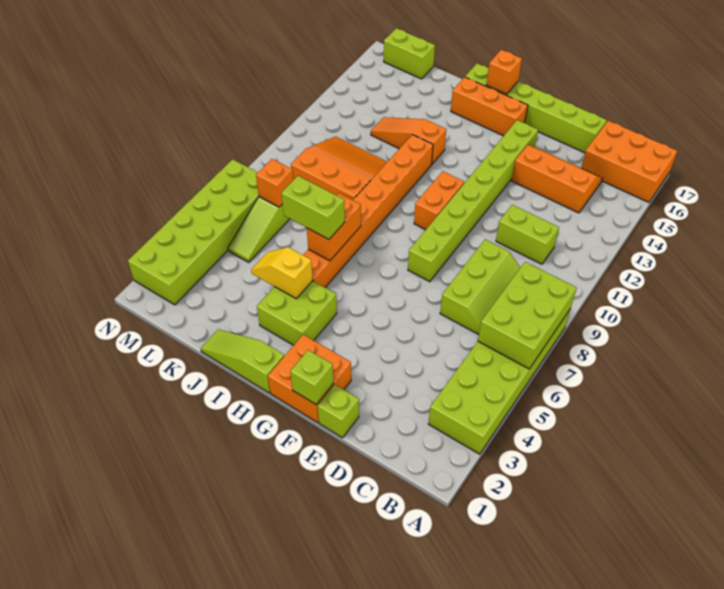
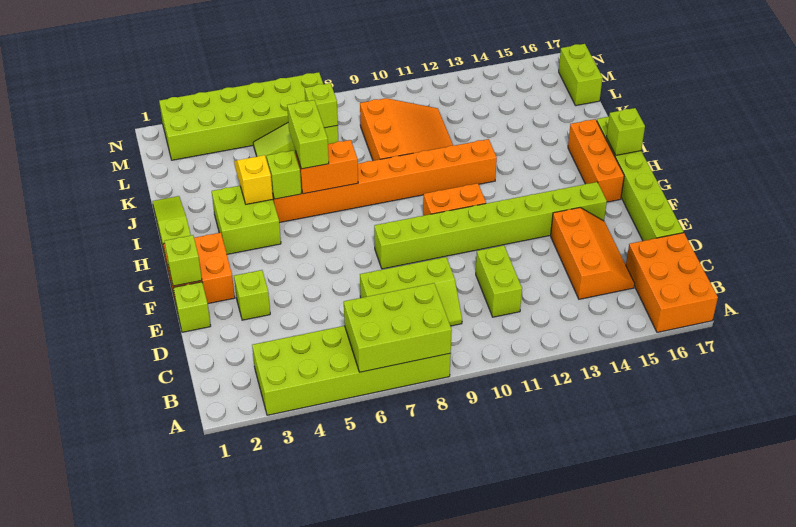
none -> lime 1x1 brick [234,270,270,320]
orange 1x1 brick [487,50,522,94] -> lime 1x1 brick [606,108,645,155]
none -> lime 1x1 brick [267,150,302,199]
orange 1x3 slope [371,117,447,164] -> none
orange 1x1 brick [256,159,294,207] -> lime 1x1 brick [305,83,338,128]

